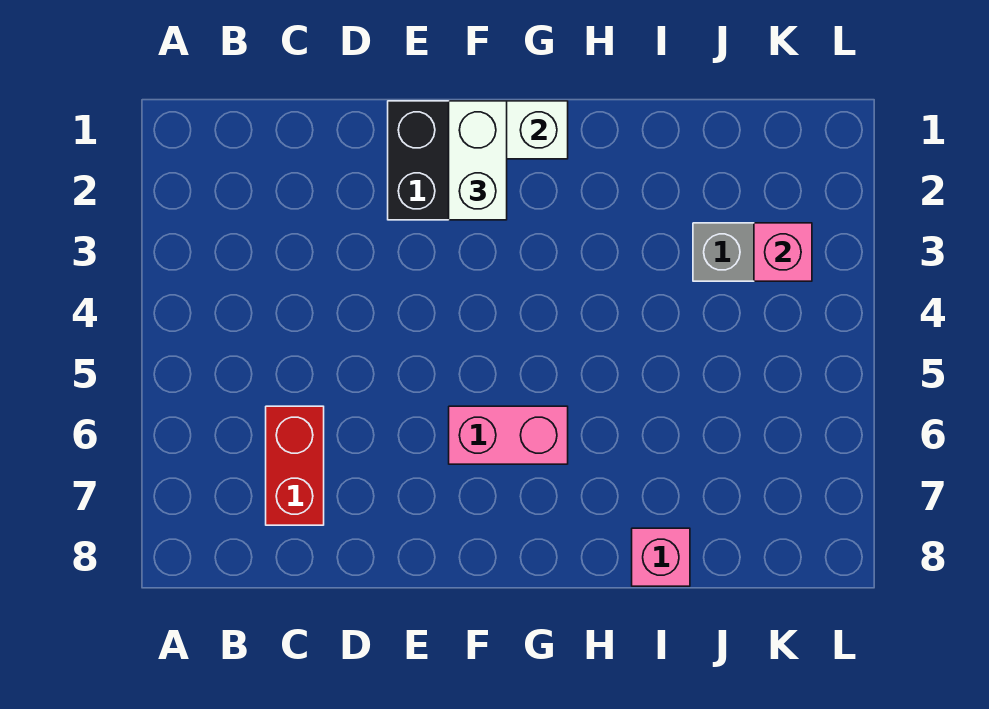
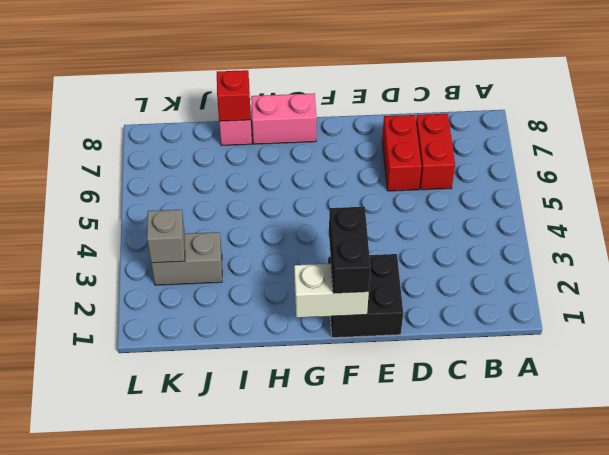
none -> red 1x2 brick [382,115,422,191]
white 1x2 brick [449,101,507,220] -> black 1x2 brick [329,207,370,293]
pink 1x2 brick [449,406,568,464] -> pink 1x2 brick moved to [251,93,317,144]
none -> red 1x1 brick [217,70,251,121]
pink 1x1 brick [754,223,812,281] -> grey 1x1 brick [147,210,185,263]

